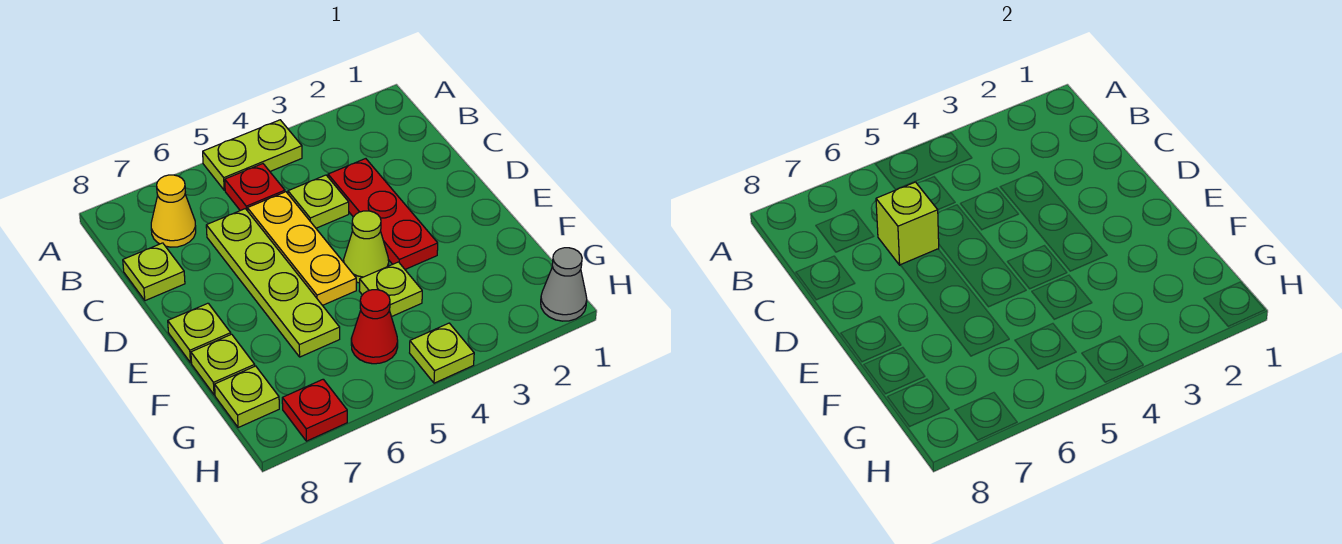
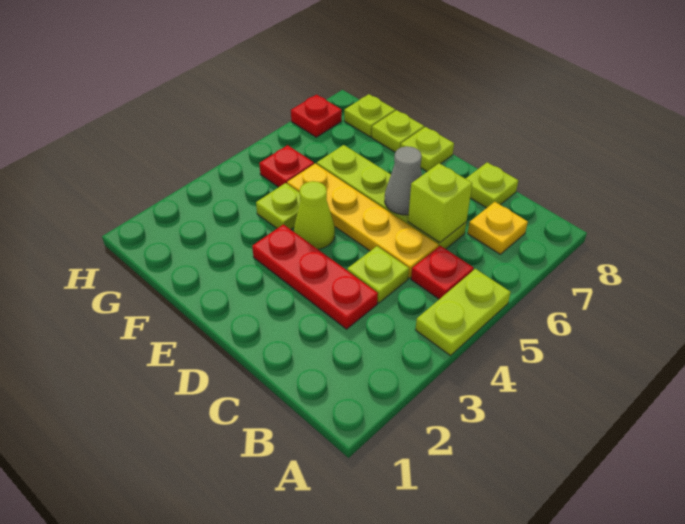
yellow 1x1 cone [151,175,196,247] -> yellow 1x1 plate [468,202,528,254]
yellow 1x3 plate [247,192,356,305] -> yellow 1x4 plate [287,163,438,278]
red 1x1 cone [351,290,398,364] -> red 1x1 plate [259,145,314,187]
grey 1x1 cone [541,248,587,321] -> grey 1x1 cone moved to [385,146,422,215]
lime 1x1 plate [410,323,474,383] -> none

